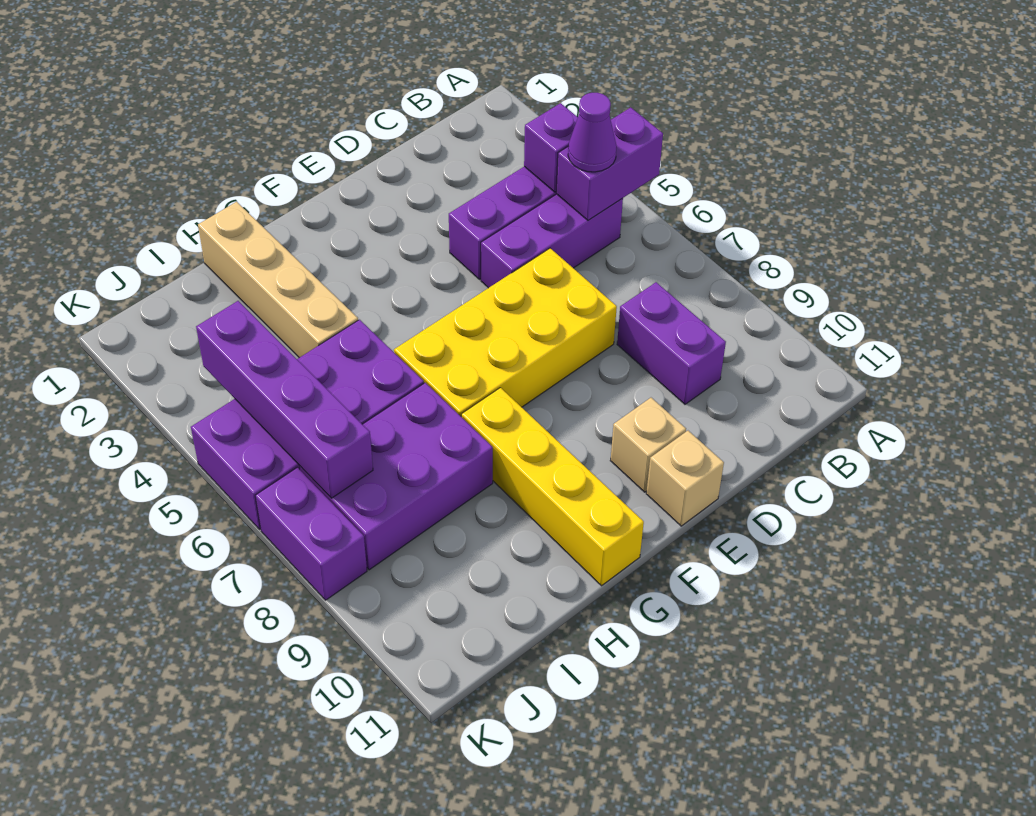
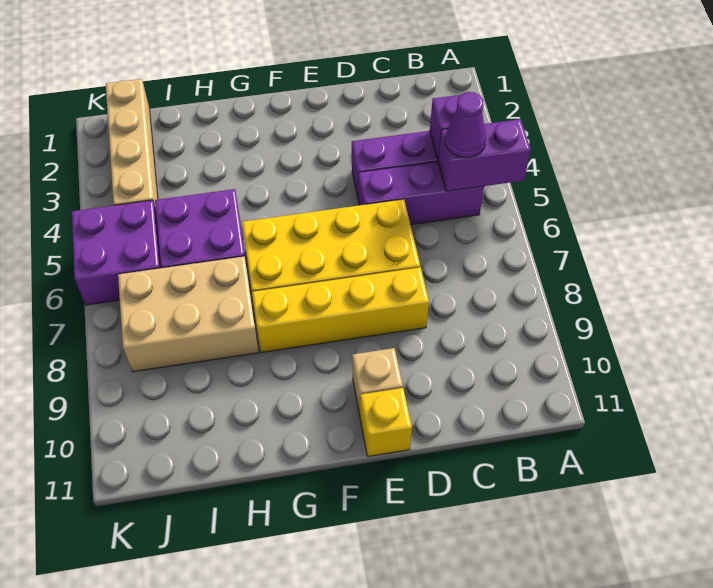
purple 1x2 brick [617,282,726,404] -> none
tan 1x1 brick [646,431,724,526] -> yellow 1x1 brick [360,388,412,456]
yellow 1x4 brick [461,388,644,586] -> yellow 1x4 brick turned to [252,267,429,352]
tan 1x4 brick [198,202,358,358] -> tan 1x4 brick moved to [106,79,158,208]
purple 2x3 brick [300,383,493,570] -> tan 2x3 brick [118,256,259,372]
purple 1x4 brick [196,301,373,498] -> none
purple 1x2 brick [255,467,367,600] -> none

